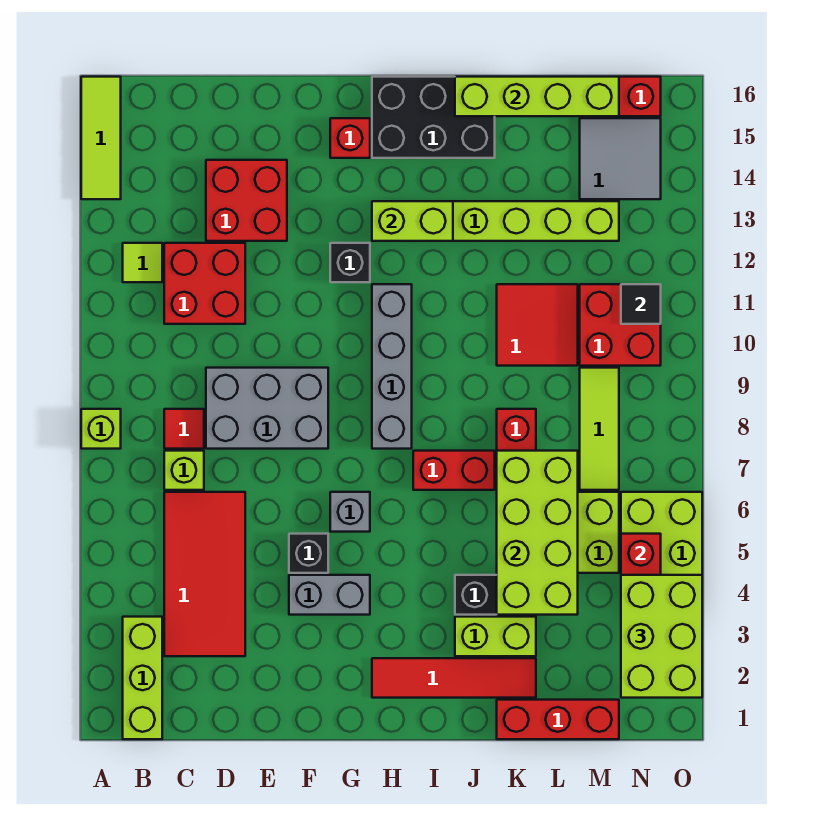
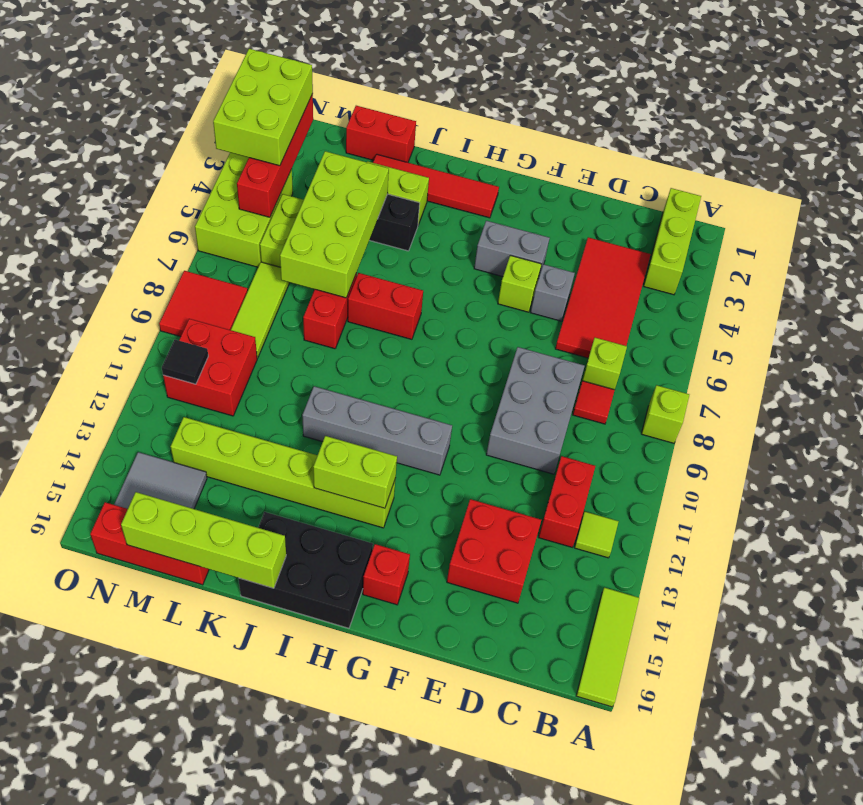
red 2x2 brick [164,243,245,324] -> red 1x2 brick [538,456,595,547]
grey 2x3 brick [206,368,328,449] -> grey 2x3 brick turned to [486,347,585,474]
black 1x1 brick [289,534,328,573] -> lime 1x1 brick [498,255,541,312]
grey 1x1 brick [330,492,370,532] -> grey 1x1 brick moved to [530,264,575,321]
black 1x1 brick [330,243,370,282] -> none
grey 1x4 brick [372,284,412,449] -> grey 1x4 brick turned to [302,386,452,475]
red 1x3 brick [497,700,619,739] -> red 1x2 brick [346,106,416,162]
red 2x2 tile [497,284,578,366] -> red 2x2 tile moved to [159,271,248,337]

